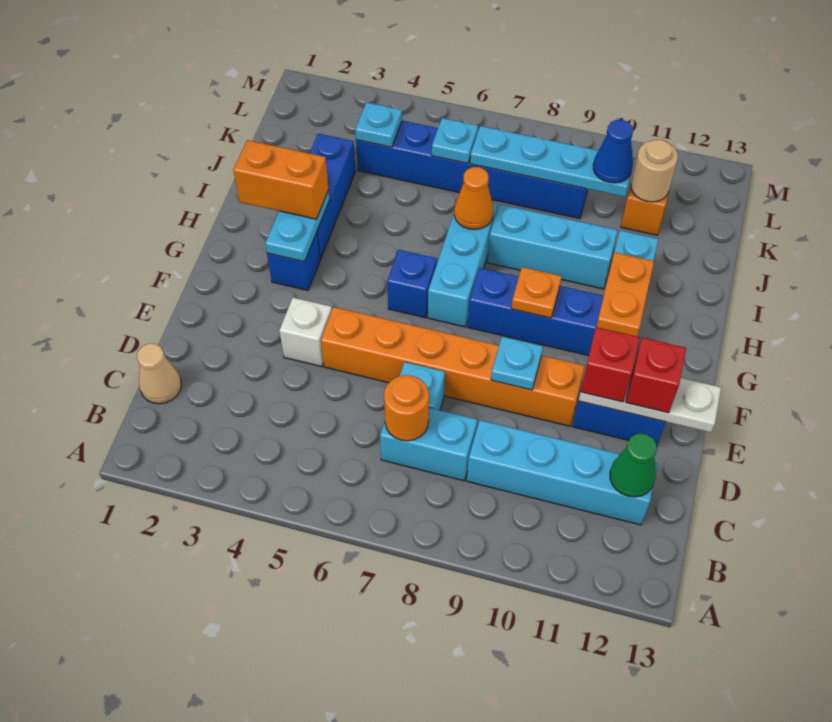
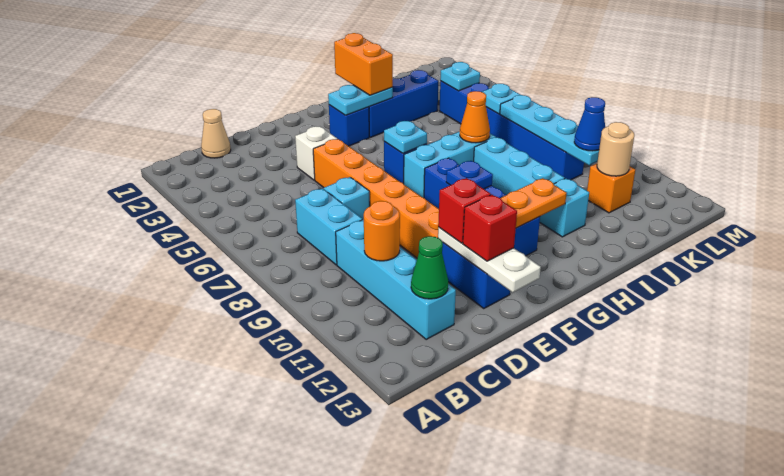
orange 1x1 round brick [384,375,429,441] -> orange 1x1 round brick moved to [364,201,400,261]
cyan 1x1 plate [491,337,543,390] -> cyan 1x1 plate moved to [384,121,427,153]
orange 1x1 plate [511,267,562,318] -> blue 1x1 plate [446,161,493,189]

